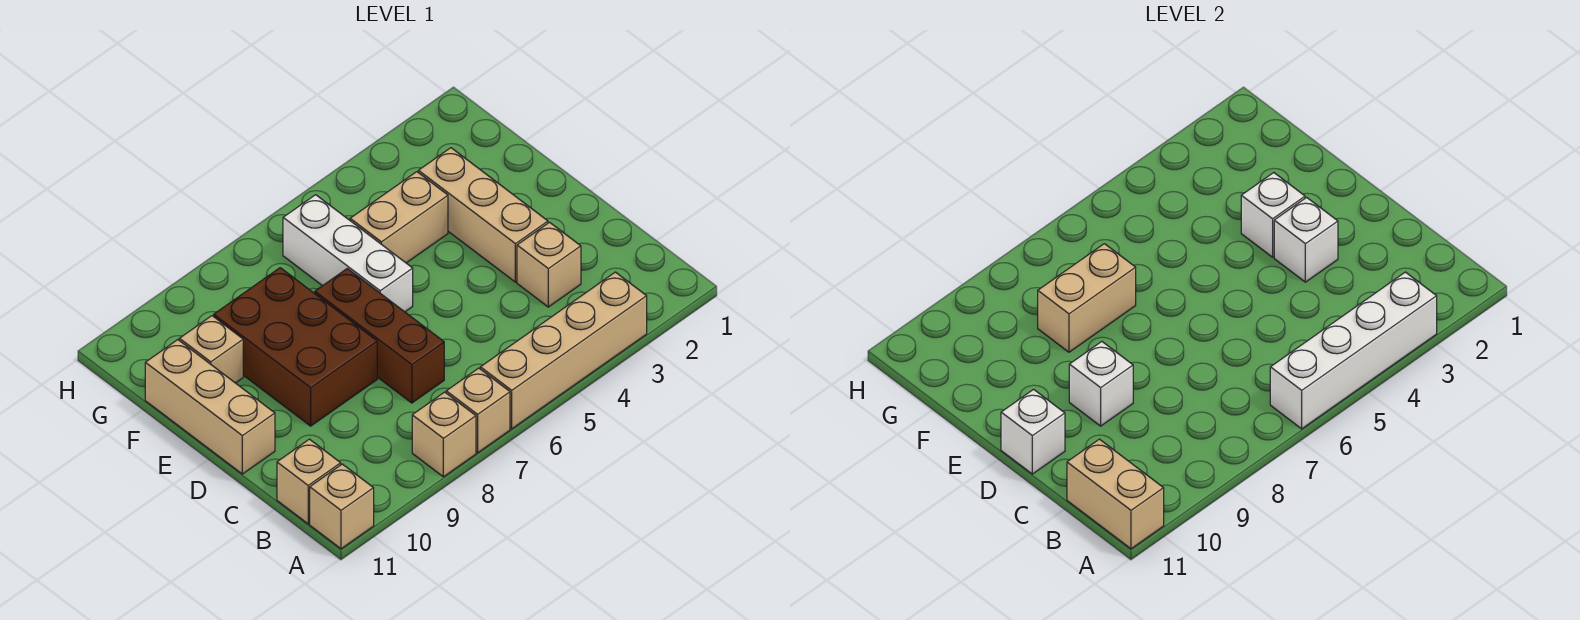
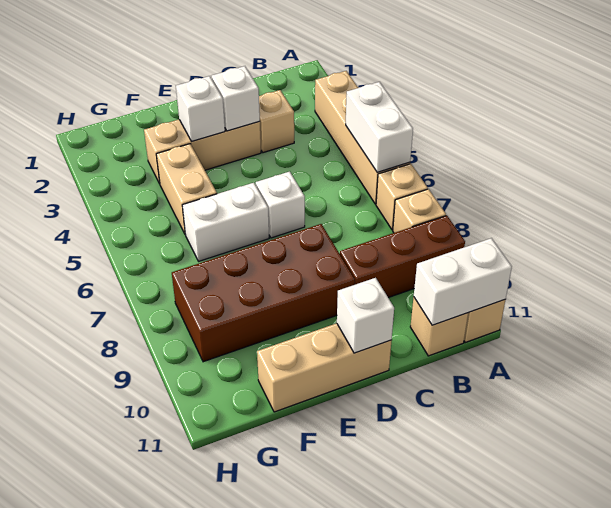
white 1x4 brick [1270,272,1437,429] -> white 1x2 brick [346,82,413,172]
tan 1x2 brick [1067,439,1164,549] -> white 1x2 brick [414,238,512,325]
brown 1x3 brick [315,269,444,403] -> brown 1x3 brick moved to [340,216,465,298]
brown 2x3 brick [214,268,377,426] -> brown 2x4 brick [172,224,355,362]
white 1x1 brick [1069,342,1133,426] -> white 1x1 brick moved to [256,171,305,238]
white 1x3 brick [283,195,413,312] -> white 1x2 brick [182,183,269,261]
tan 1x2 brick [1038,244,1136,352] -> none
tan 1x1 brick [179,316,243,383] -> none

